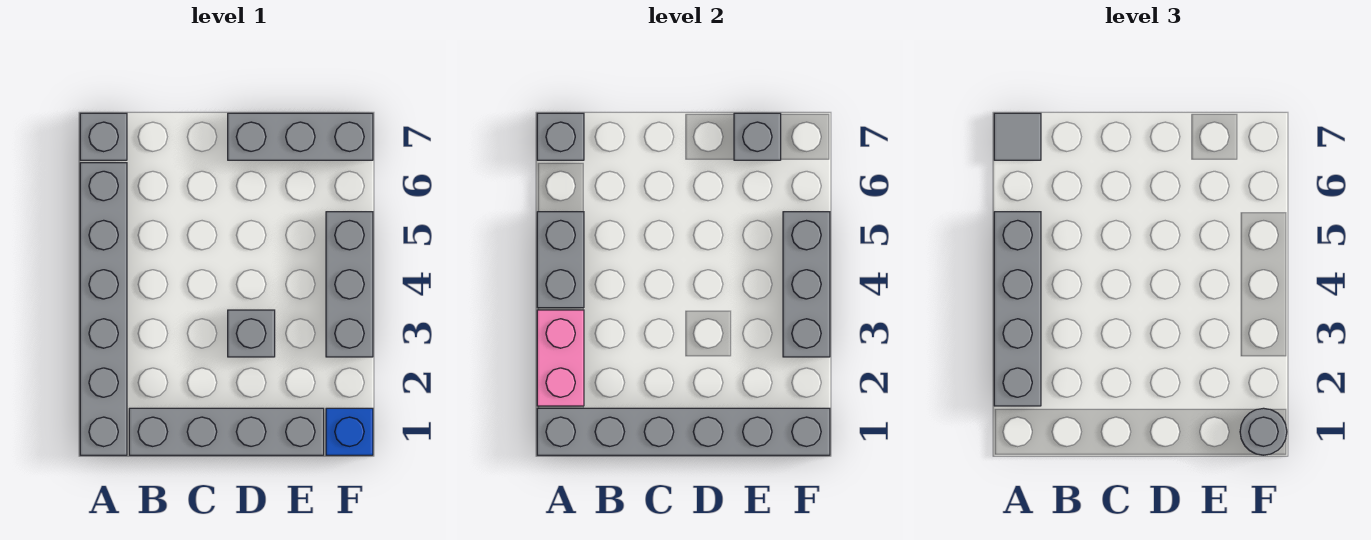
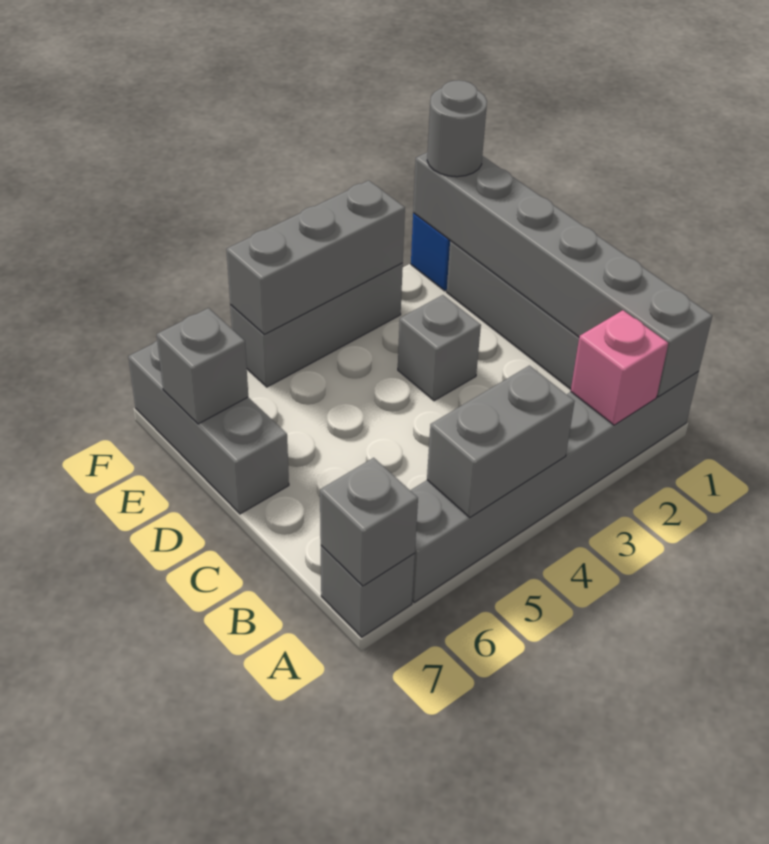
pink 1x2 brick [537,310,584,406] -> pink 1x1 brick [571,310,668,425]
grey 1x4 brick [994,212,1041,406] -> none
grey 1x1 tile [994,113,1041,160] -> none

